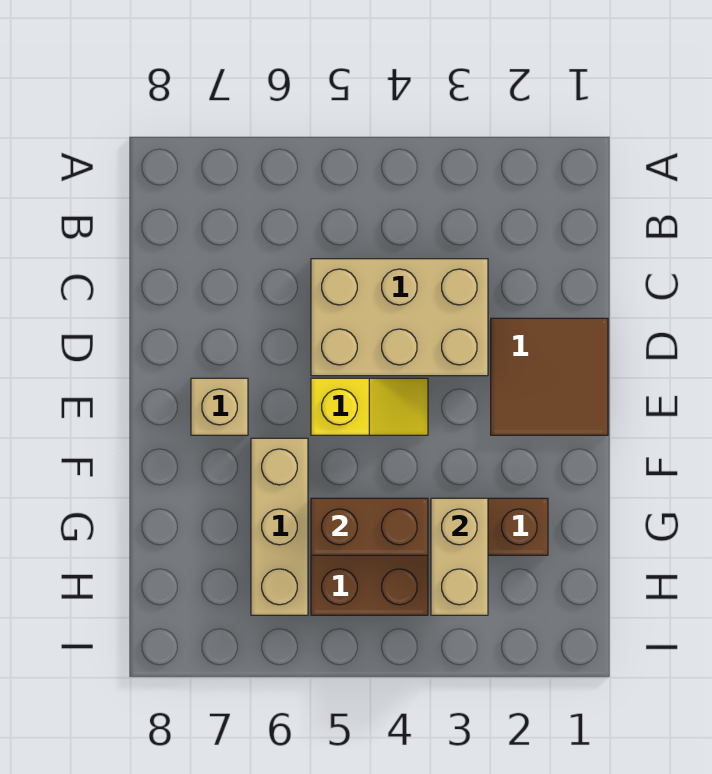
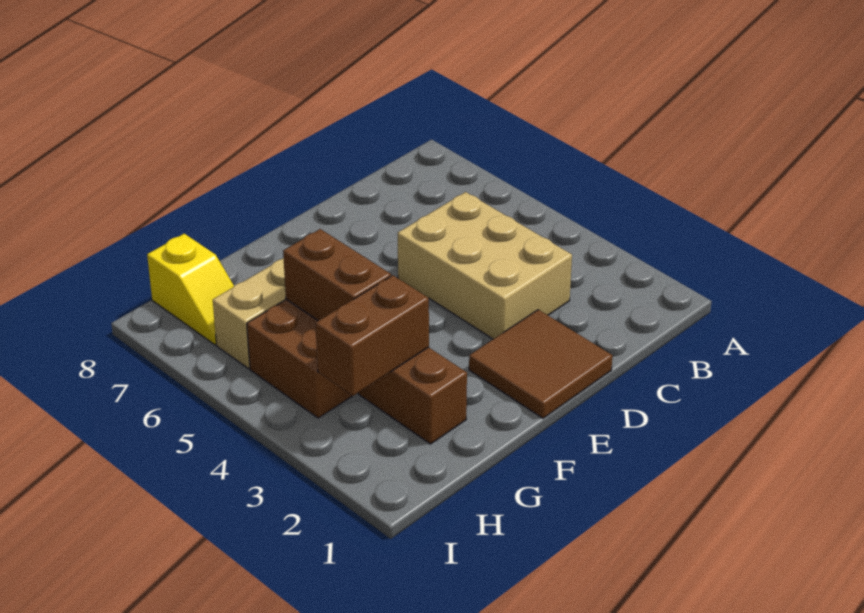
yellow 1x2 slope [311,378,428,435] -> yellow 1x2 slope moved to [147,234,234,345]
tan 1x1 brick [191,378,248,435] -> none
tan 1x2 brick [431,498,488,615] -> brown 1x2 brick [316,275,429,396]

